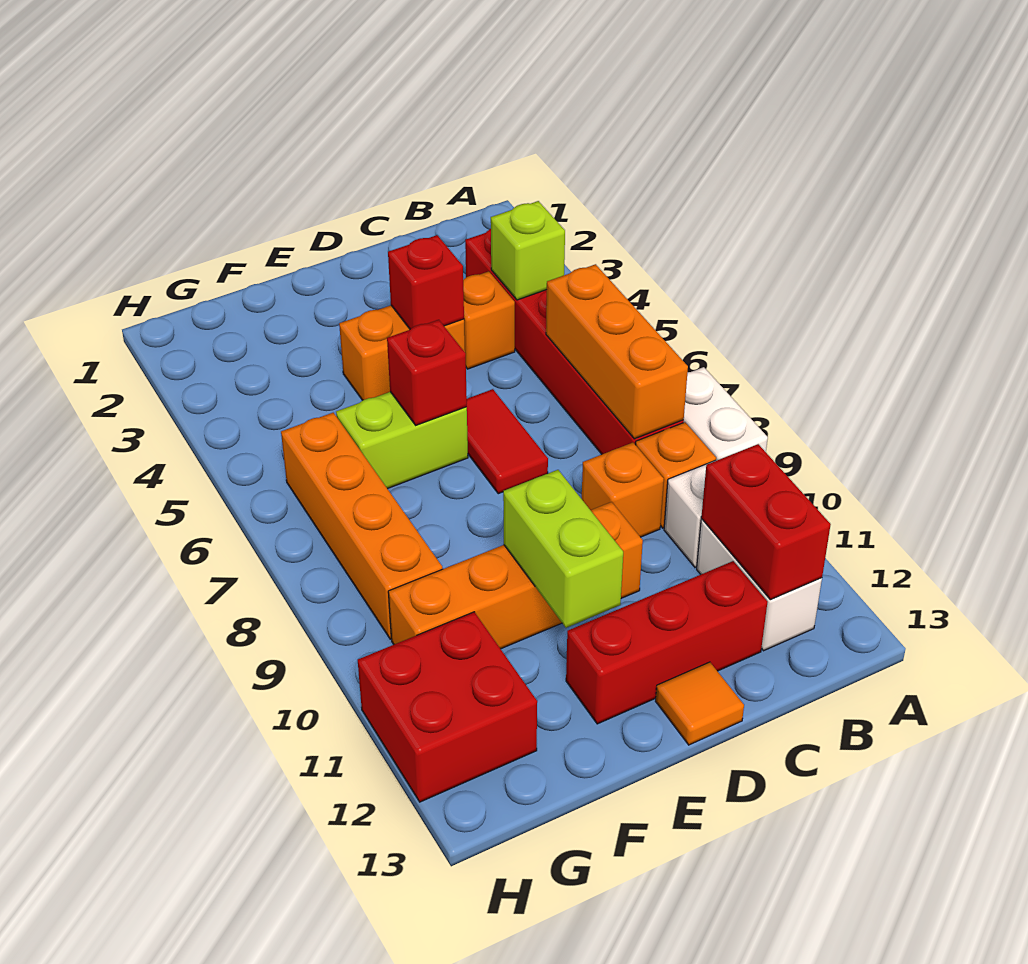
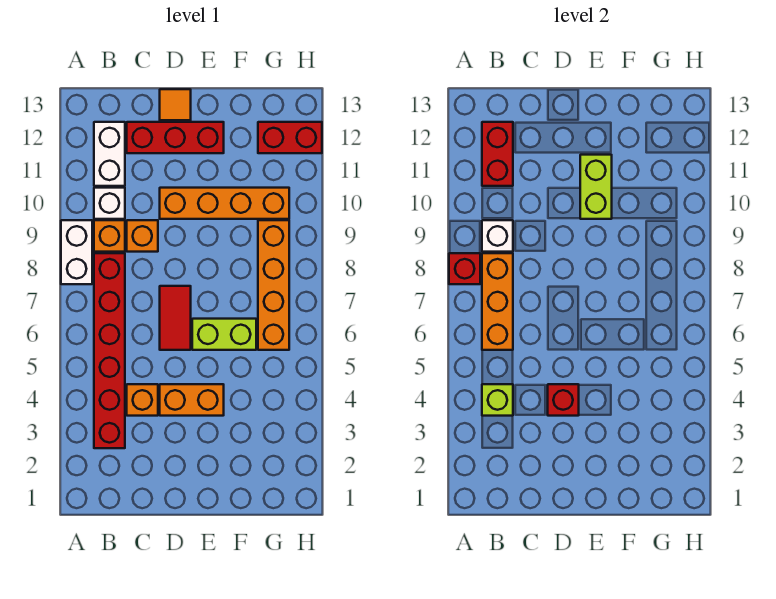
none -> white 1x1 brick [482,220,513,252]
red 1x1 brick [387,320,467,425] -> red 1x1 brick moved to [449,253,480,284]
red 2x2 brick [358,612,537,802] -> red 1x2 brick [258,122,322,153]

